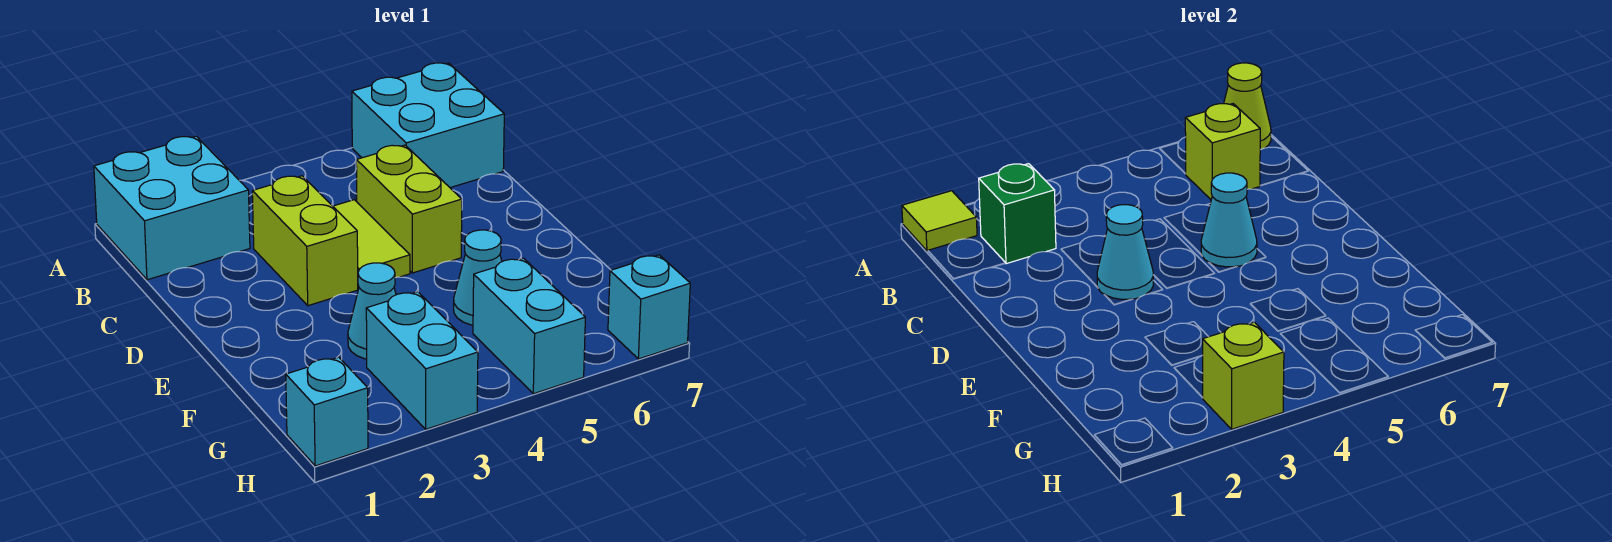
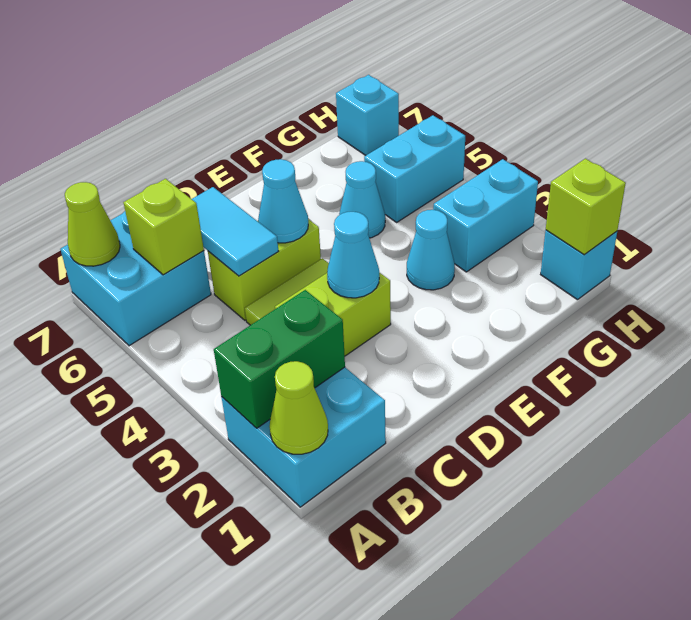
lime 1x1 tile [902,191,977,251] -> lime 1x1 cone [269,361,328,454]
green 1x1 brick [979,164,1056,264] -> green 1x2 brick [214,290,345,428]
none -> cyan 1x2 tile [192,187,278,276]
lime 1x1 brick [1202,322,1284,429] -> lime 1x1 brick moved to [546,159,626,255]

